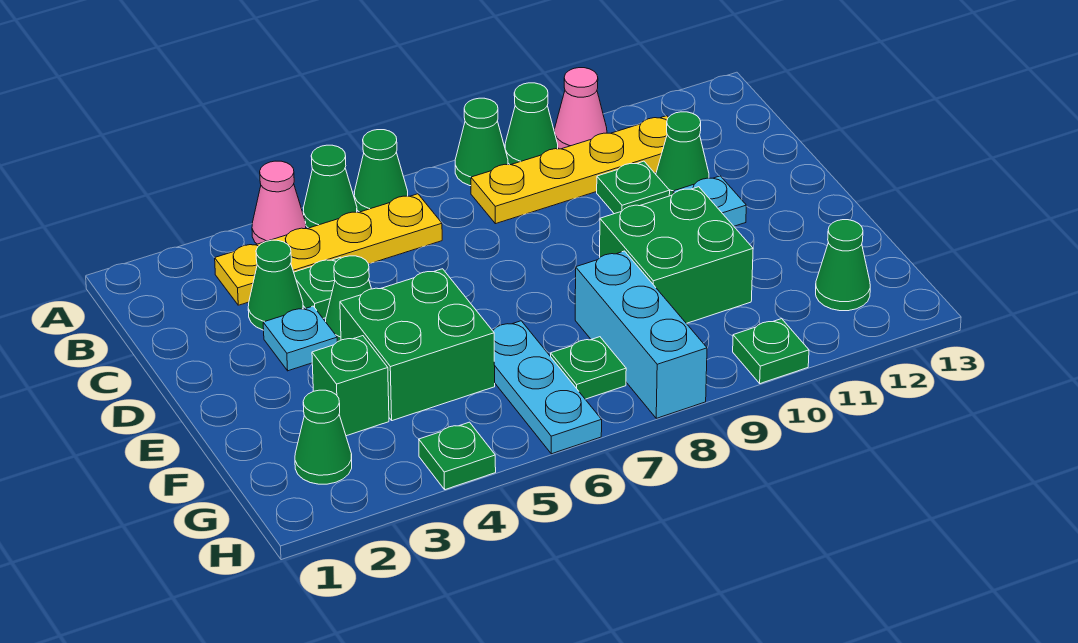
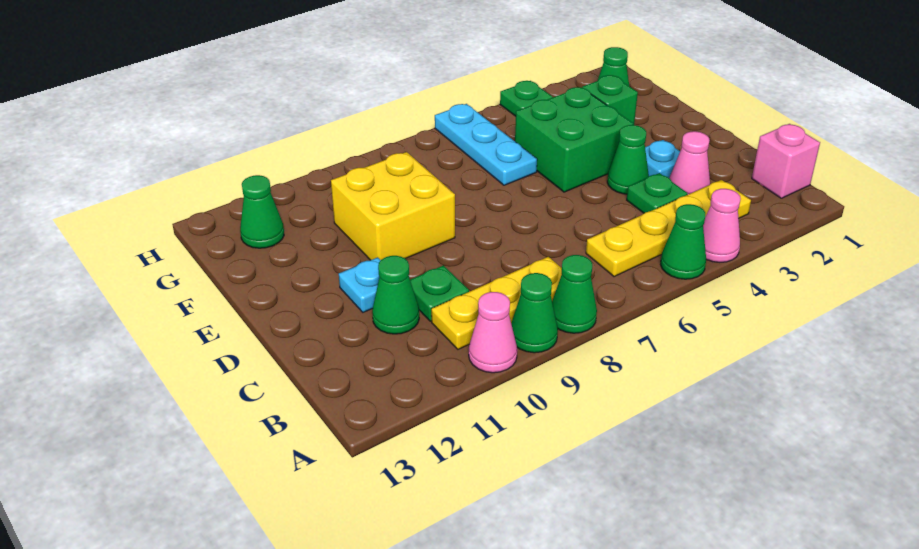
green 1x1 cone [354,130,408,212] -> none
none -> pink 1x1 brick [752,124,820,198]
yellow 1x4 plate [471,116,668,224] -> yellow 1x3 plate [431,257,562,349]
green 1x1 cone [248,240,303,330] -> pink 1x1 cone [669,131,710,195]
green 2x2 brick [600,187,753,323] -> yellow 2x2 brick [331,152,455,260]
cyan 1x3 brick [575,251,707,418] -> none
green 1x1 plate [551,337,626,399] -> none
green 1x1 plate [733,319,809,384] -> none

